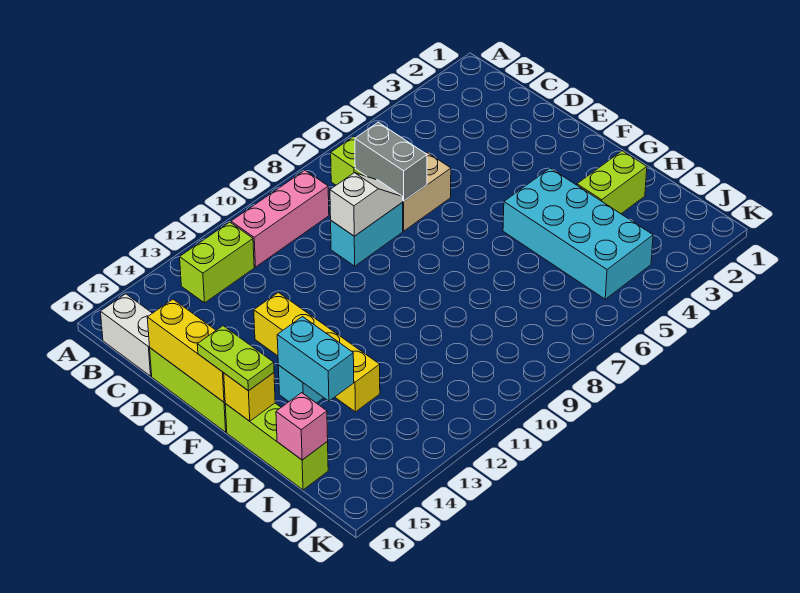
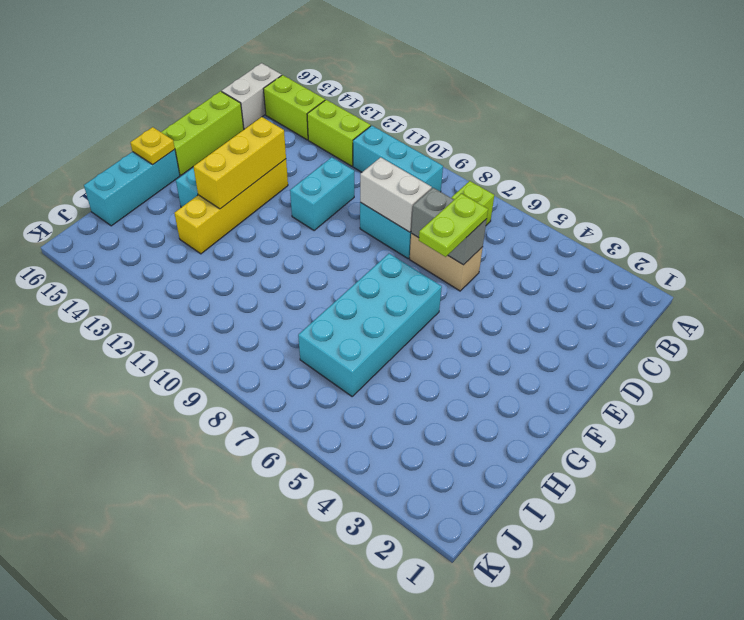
pink 1x3 brick [231,170,329,267] -> cyan 1x3 brick [353,126,443,192]
grey 1x2 brick [355,122,427,201] -> grey 1x2 brick turned to [411,188,487,265]
white 1x2 slope [330,173,403,236] -> white 1x2 brick [360,157,432,232]
yellow 1x3 brick [147,299,225,402] -> yellow 1x3 brick moved to [193,117,286,209]
lime 1x2 plate [197,326,274,391] -> lime 1x2 plate moved to [419,194,488,257]
cyan 2x4 brick [503,168,653,299] -> cyan 2x4 brick moved to [298,254,442,396]
cyan 1x2 brick [277,317,354,401] -> cyan 1x2 brick moved to [290,157,354,231]
lime 1x3 brick [225,403,328,490] -> cyan 1x3 brick [84,150,180,226]
yellow 1x1 brick [224,373,275,421] -> yellow 1x1 plate [130,127,175,164]
lime 1x2 brick [577,151,647,214] -> lime 1x2 brick moved to [263,75,325,140]
pink 1x1 brick [276,393,328,460] -> none

